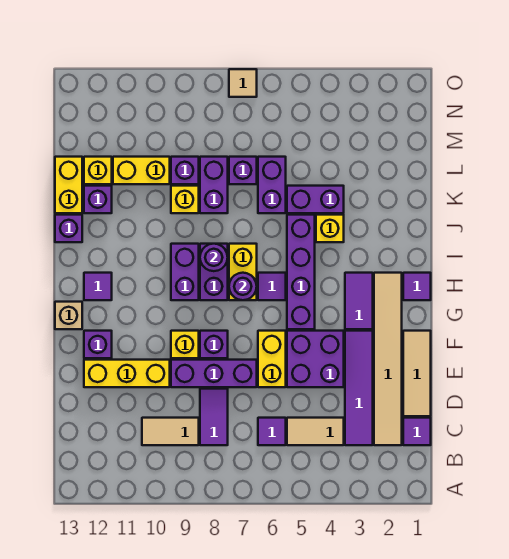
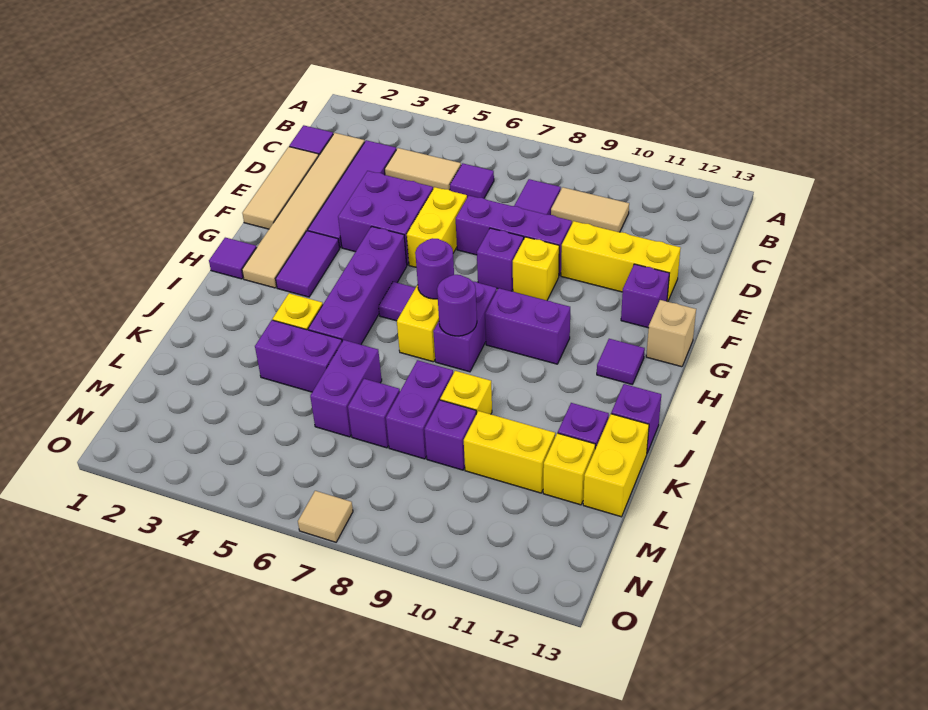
purple 1x2 brick [171,244,199,300] -> purple 1x2 brick turned to [485,288,570,364]

